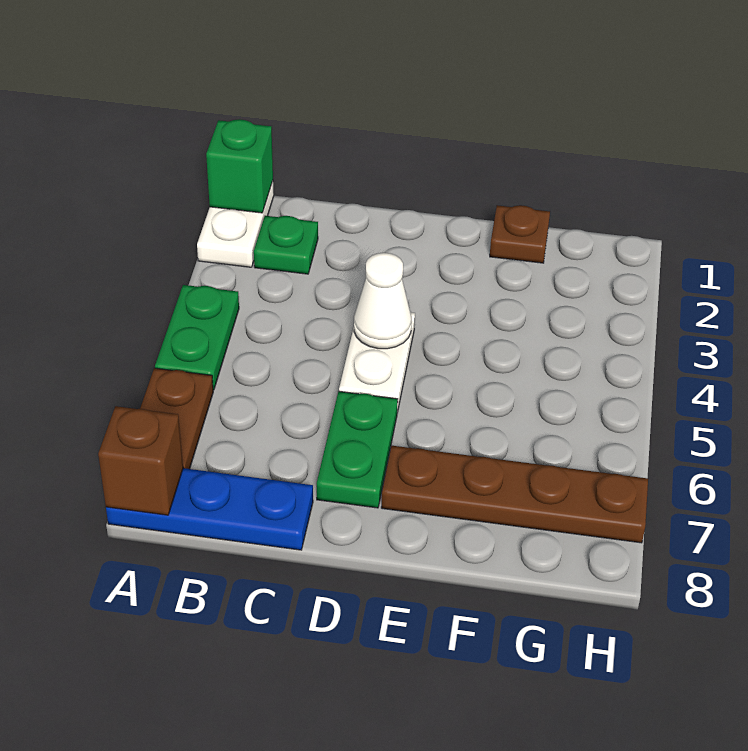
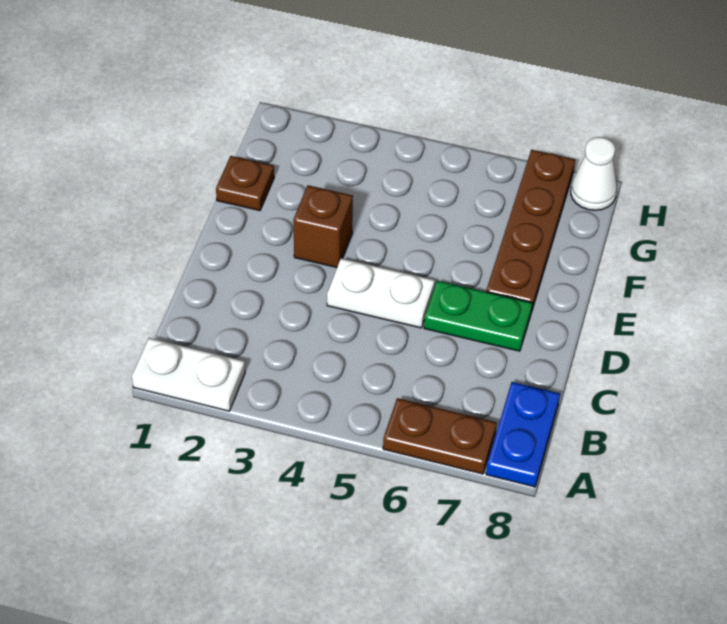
green 1x1 brick [206,119,273,213] -> none
green 1x2 plate [155,285,239,390] -> none
blue 1x3 plate [106,468,313,550] -> blue 1x2 plate [486,382,560,487]
brown 1x1 brick [98,406,183,515] -> brown 1x1 brick moved to [293,185,353,267]
green 1x1 plate [254,216,318,274] -> none
white 1x1 cone [354,253,412,349] -> white 1x1 cone moved to [571,137,617,210]

